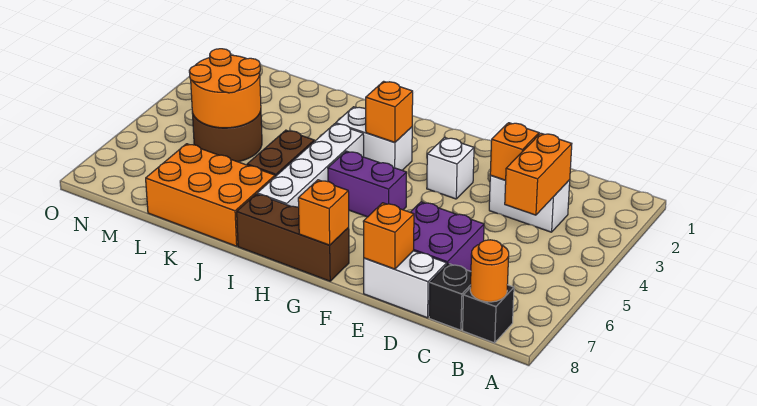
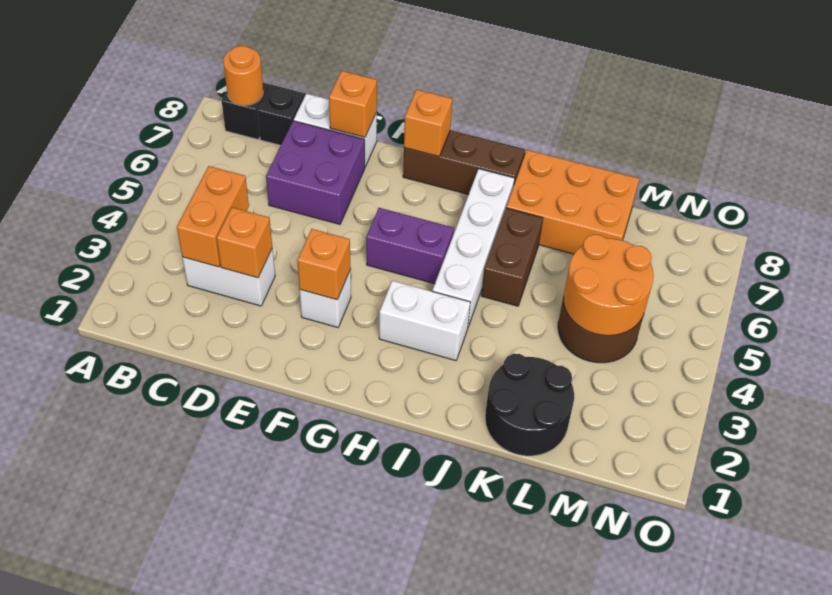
orange 1x1 brick [366,81,413,143] -> orange 1x1 brick moved to [297,229,351,300]
none -> black 2x2 round brick [485,354,574,456]

